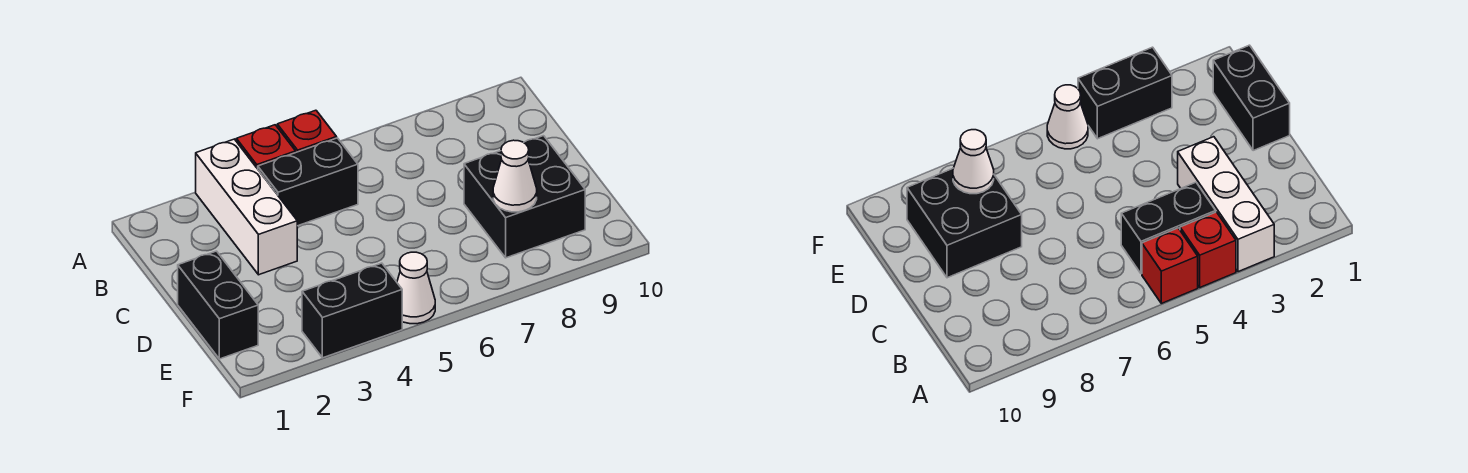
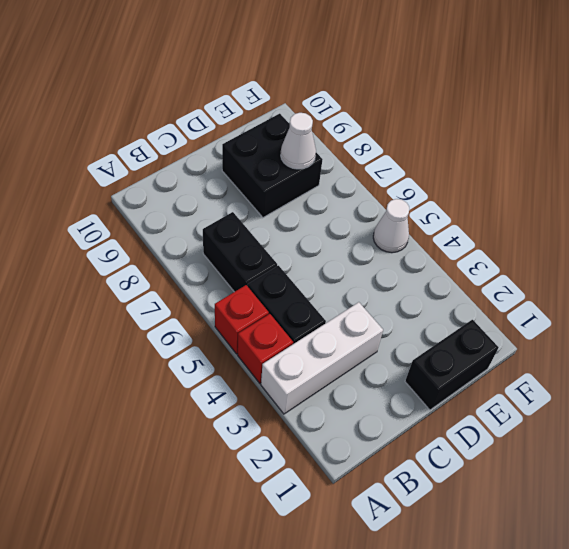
black 1x2 brick [302,263,402,358] -> black 1x2 brick moved to [203,212,277,292]

